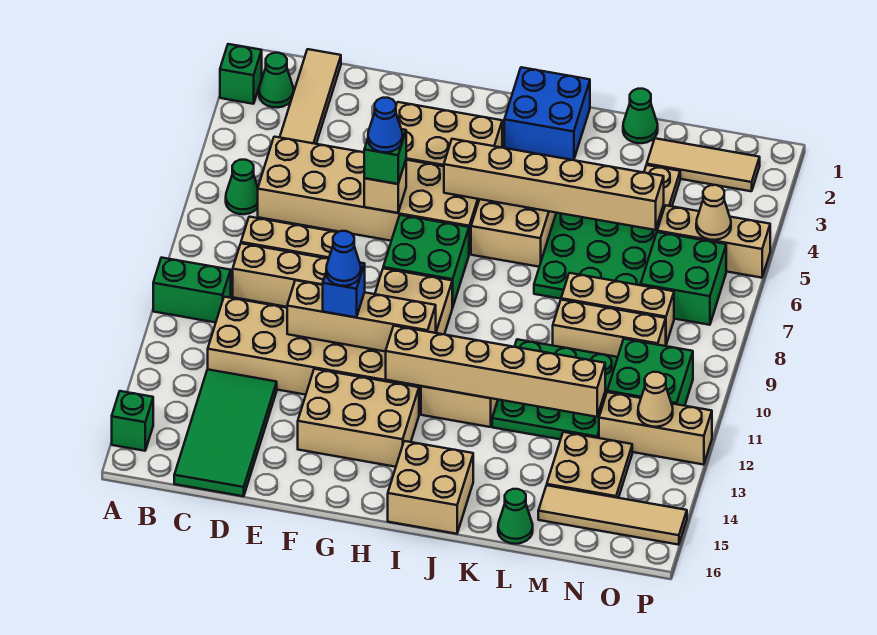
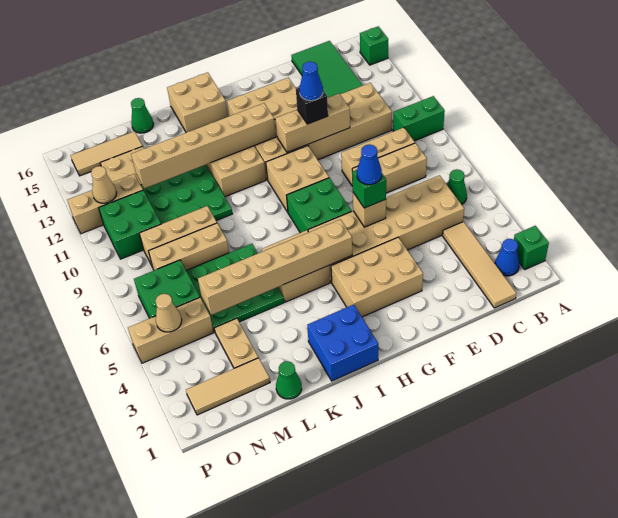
green 1x1 cone [259,53,294,108] -> blue 1x1 cone [495,239,519,276]
tan 1x4 brick [287,280,436,352] -> tan 1x3 brick [275,94,350,152]
blue 1x1 brick [323,263,365,317] -> black 1x1 brick [296,88,328,124]
tan 1x4 tile [538,485,687,545] -> tan 1x3 tile [71,131,142,176]

